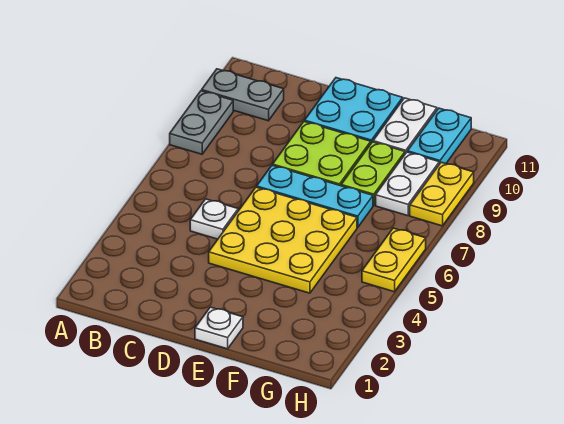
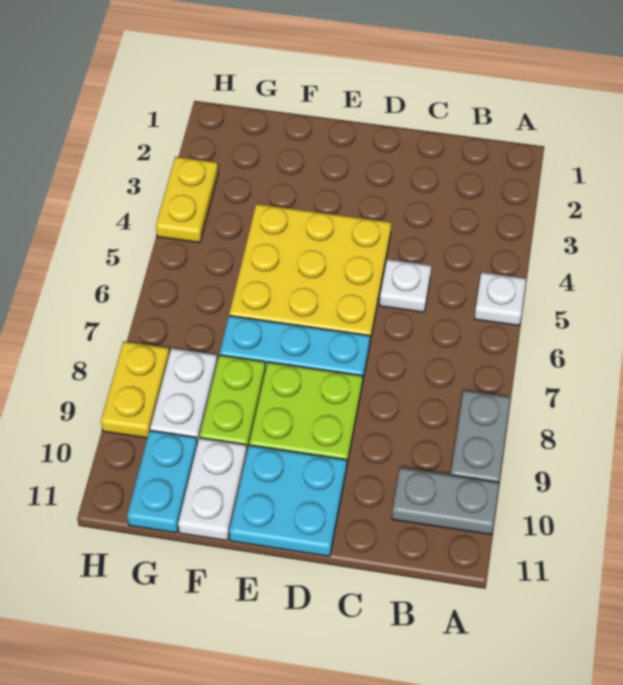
white 1x1 plate [195,307,243,349] -> white 1x1 plate moved to [474,272,526,326]
yellow 1x2 plate [362,228,426,292] -> yellow 1x2 plate moved to [156,157,218,243]

